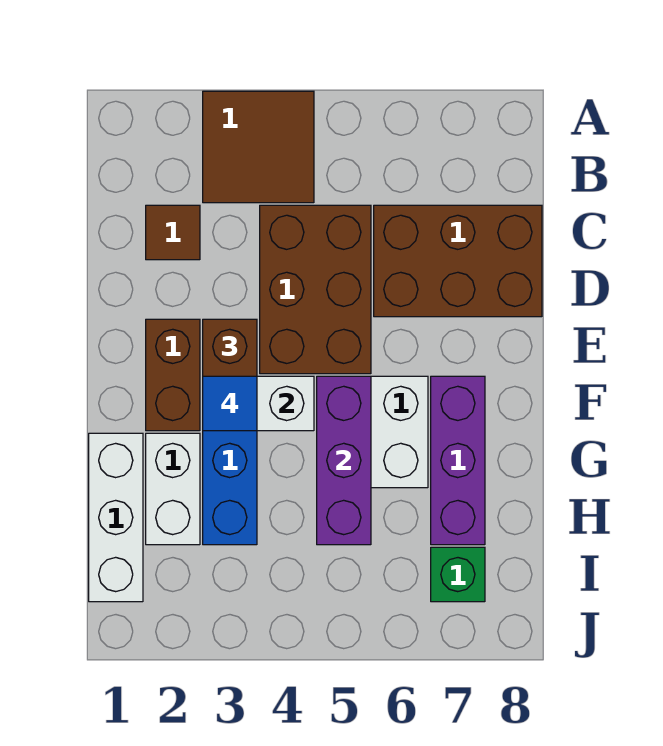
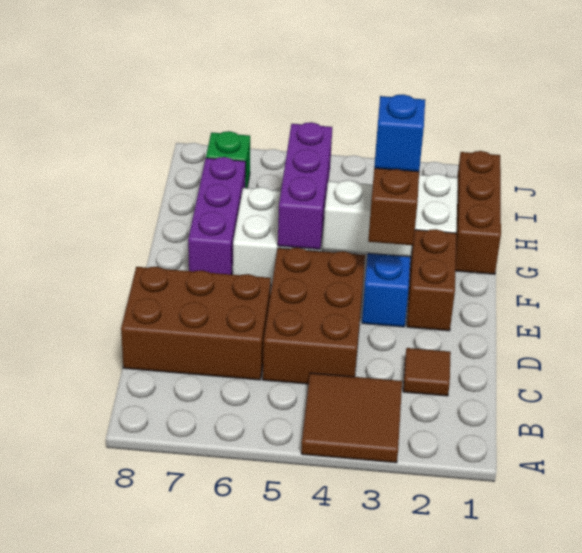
blue 1x1 tile [203,376,257,431] -> blue 1x1 brick [374,94,425,172]
white 1x3 brick [89,433,143,602] -> brown 1x3 brick [455,151,501,274]

